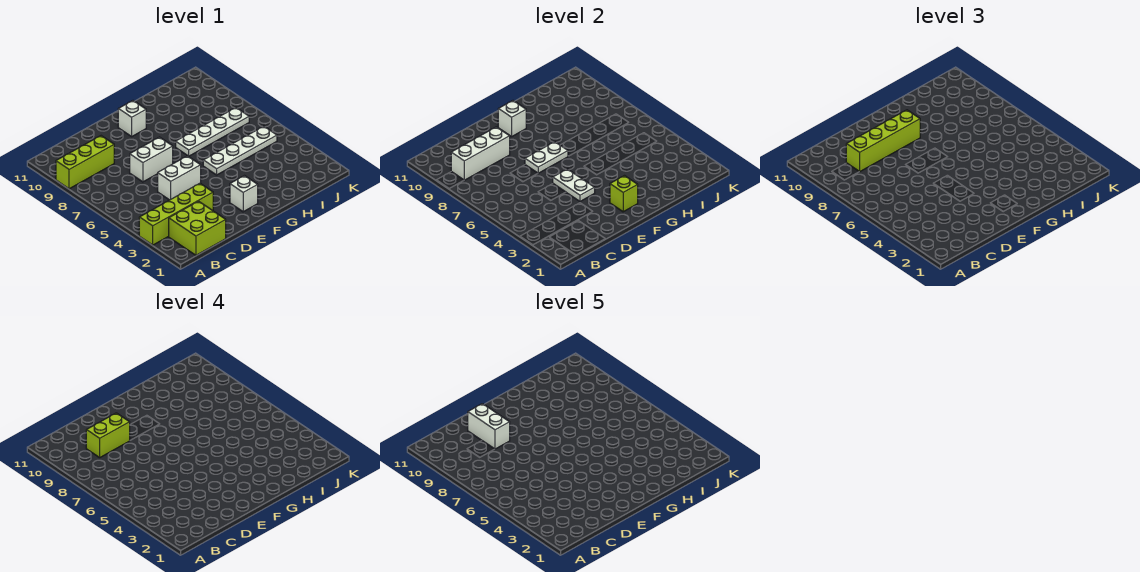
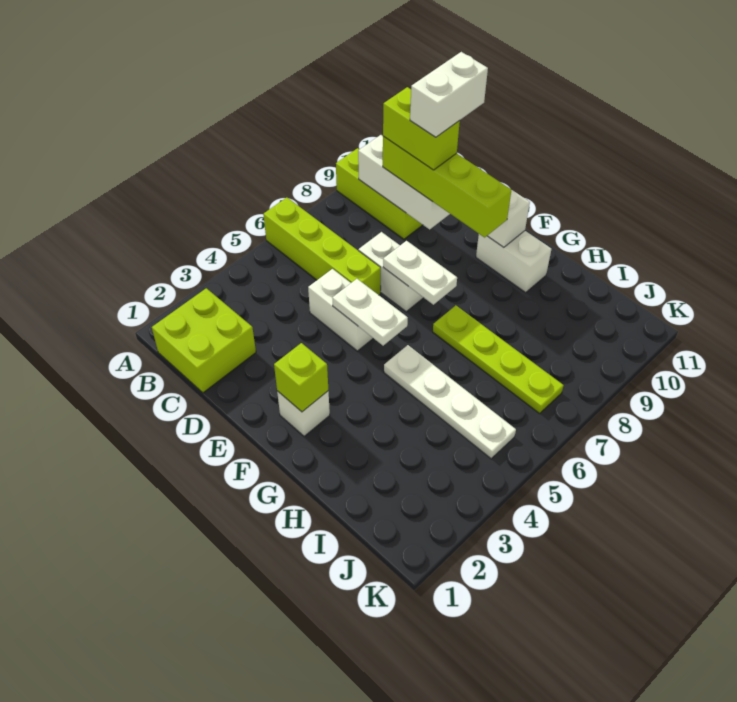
lime 1x4 brick [139,183,213,245] -> lime 1x4 brick moved to [263,198,381,295]
white 1x2 plate [553,169,595,201] -> white 1x2 plate turned to [333,279,408,346]
white 1x1 brick [118,101,146,136] -> white 1x2 brick [476,231,551,292]
white 1x4 plate [176,108,249,156] -> lime 1x4 plate [433,306,564,413]

